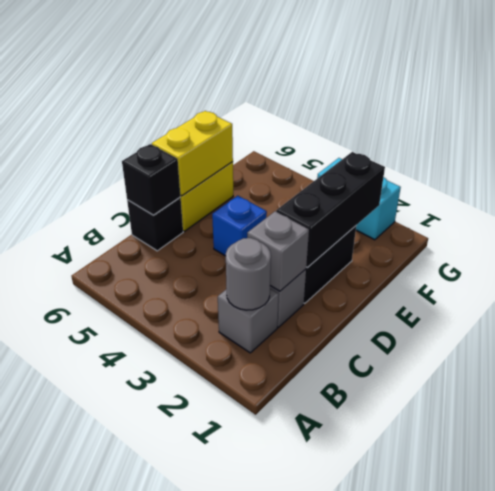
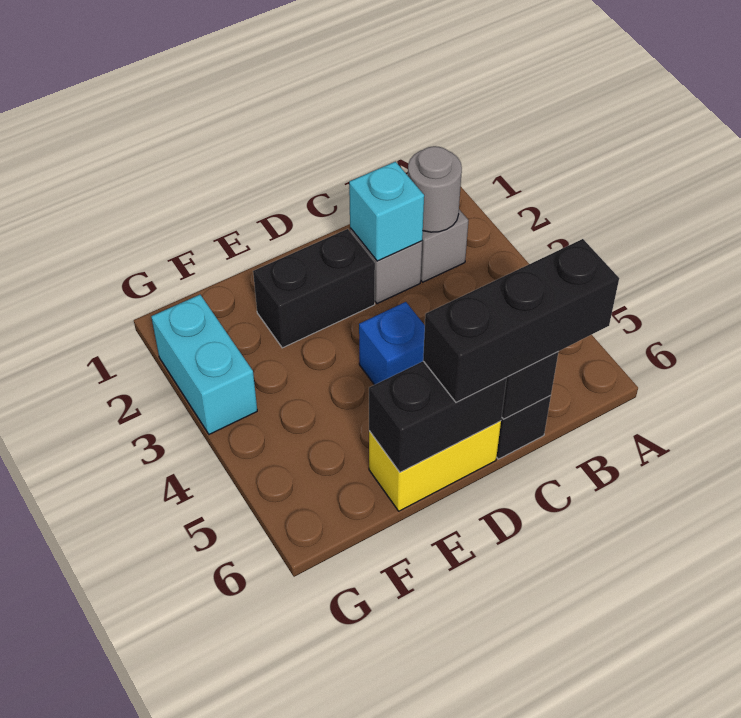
grey 1x1 brick [247,211,309,291] -> cyan 1x1 brick [349,162,424,261]
black 1x3 brick [276,152,385,268] -> black 1x3 brick moved to [423,239,619,402]
yellow 1x2 brick [152,111,233,196] -> black 1x2 brick [369,361,507,472]

